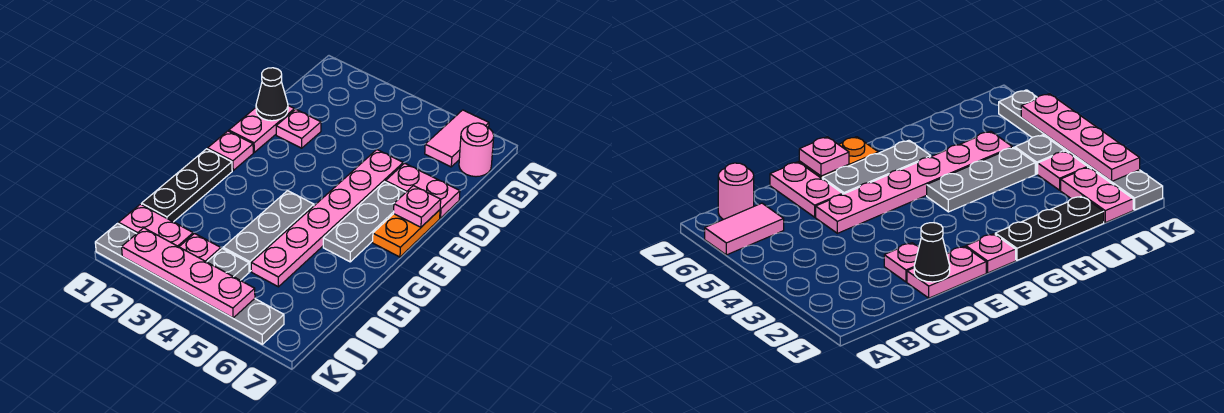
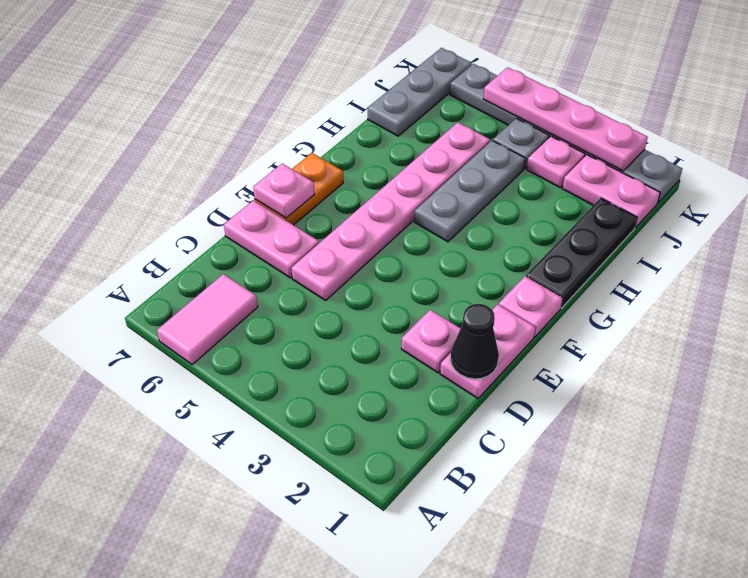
pink 1x1 round brick [459,123,494,177] -> none
grey 1x3 plate [323,182,406,262] -> grey 1x3 plate moved to [368,48,472,136]

